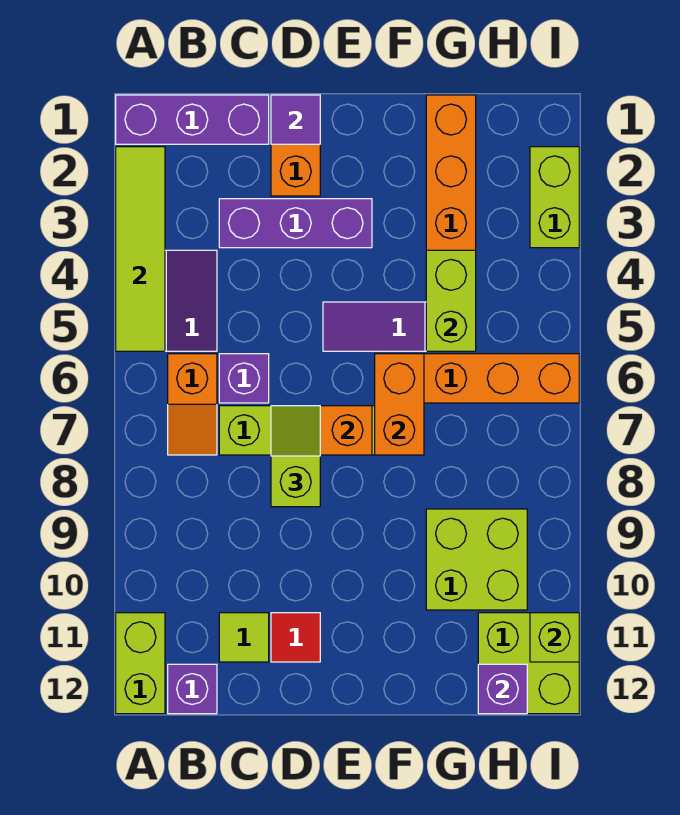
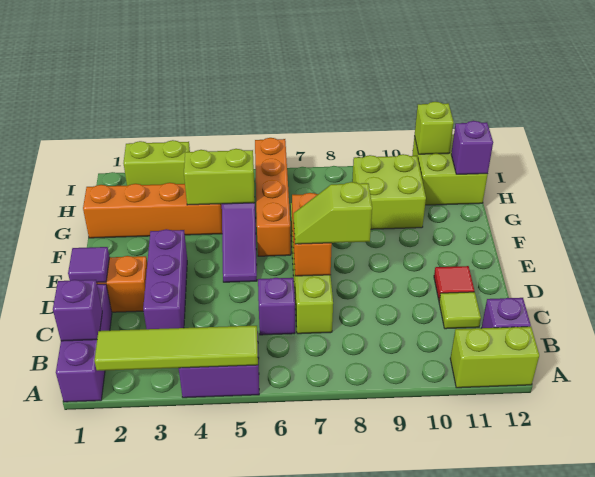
none -> purple 1x1 brick [53,280,102,341]
orange 1x2 slope [168,354,217,455] -> none
orange 1x2 brick [375,354,424,455] -> none

